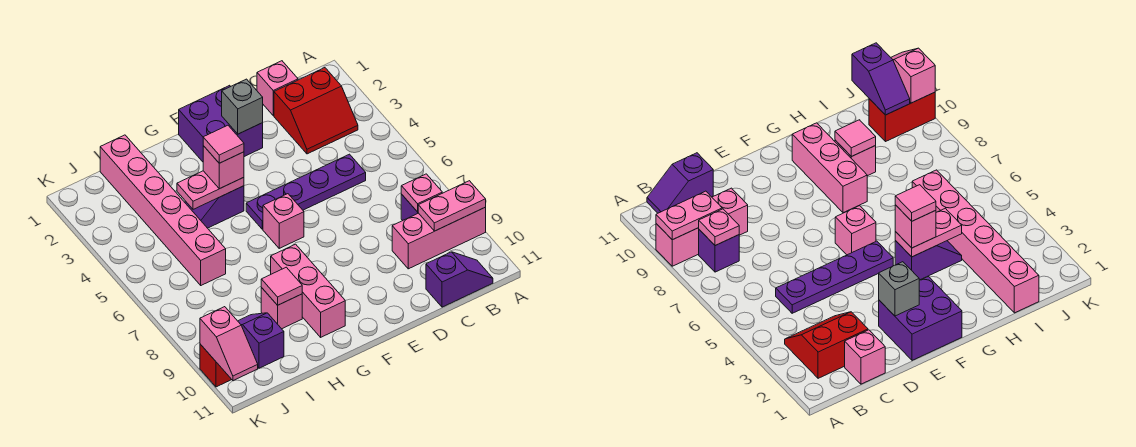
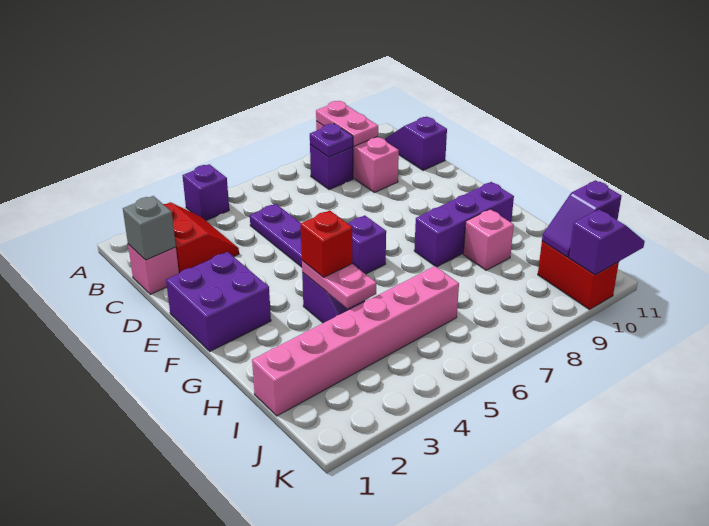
none -> purple 1x1 brick [182,164,229,220]
pink 1x1 plate [401,174,442,212] -> purple 1x1 plate [310,124,353,157]
grey 1x1 brick [222,79,263,134] -> grey 1x1 brick moved to [123,196,176,260]
pink 1x1 brick [263,194,304,248] -> purple 1x1 brick [348,215,386,274]
pink 1x1 brick [203,146,244,189] -> red 1x1 brick [301,210,352,277]
pink 1x1 tile [203,125,244,163] -> none
pink 1x3 brick [271,244,345,337] -> purple 1x3 brick [414,182,514,267]
pink 1x1 tile [261,267,302,305] -> none
pink 1x2 slope [200,307,258,381] -> purple 1x2 slope [569,209,645,275]

